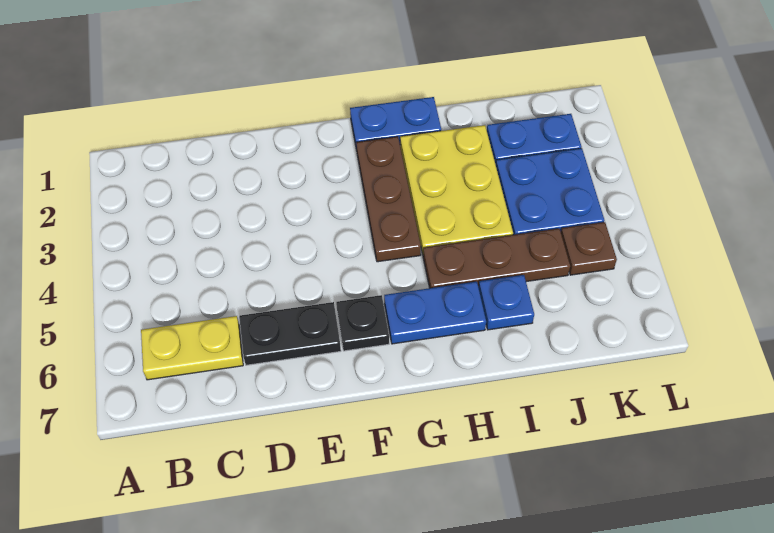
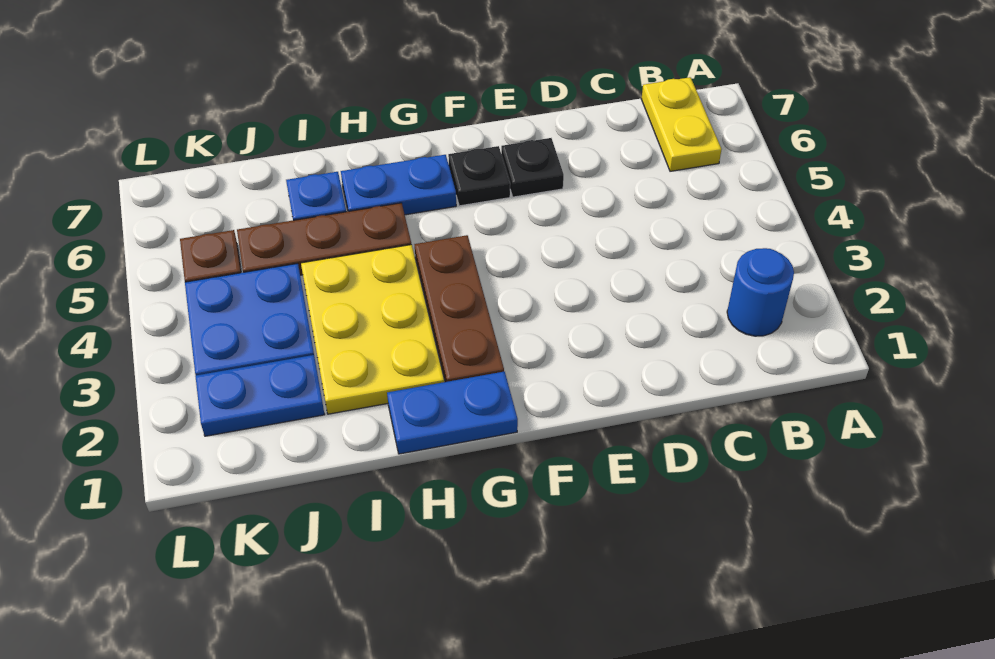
none -> blue 1x1 round brick [727,248,794,336]
yellow 1x2 plate [141,316,243,380] -> yellow 1x2 plate turned to [641,77,722,171]
black 1x2 plate [239,302,341,365] -> black 1x1 plate [501,138,564,197]

